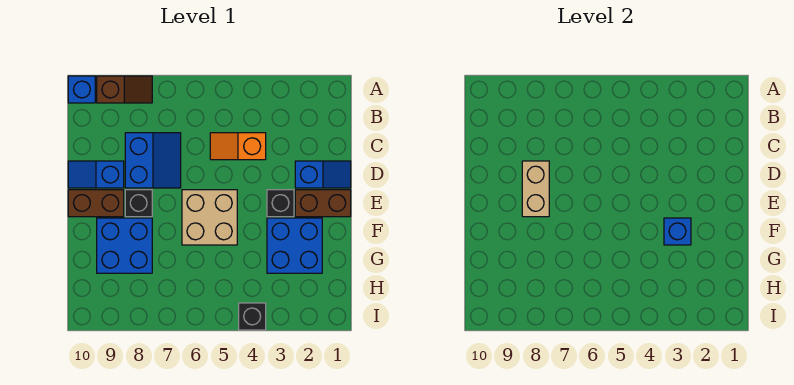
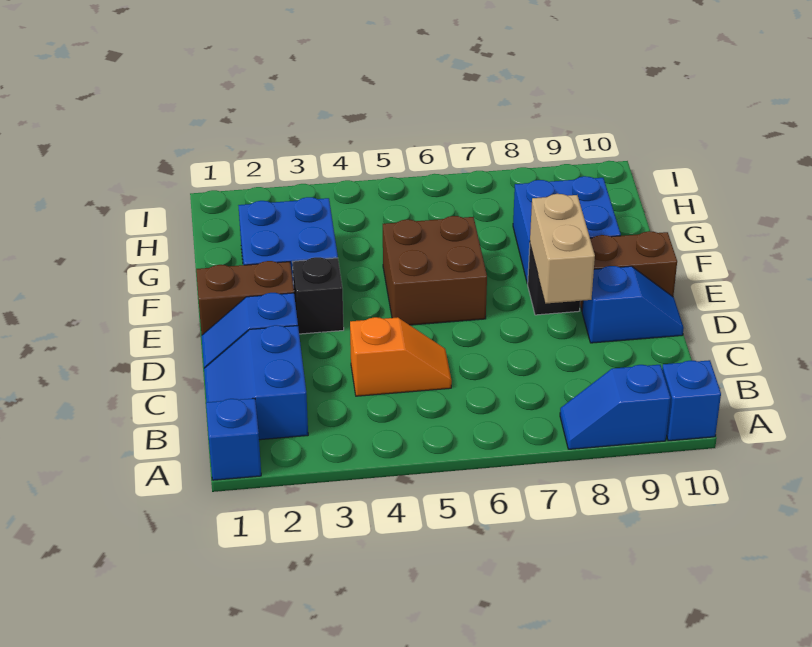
brown 1x2 slope [97,76,152,103] -> blue 1x2 slope [560,365,671,449]
blue 2x2 slope [125,133,181,188] -> blue 2x2 slope moved to [204,325,308,440]
tan 2x2 brick [182,190,237,245] -> brown 2x2 brick [383,216,487,325]
blue 1x1 brick [664,218,691,245] -> blue 1x1 brick moved to [206,398,261,480]
black 1x1 brick [239,303,266,330] -> none

